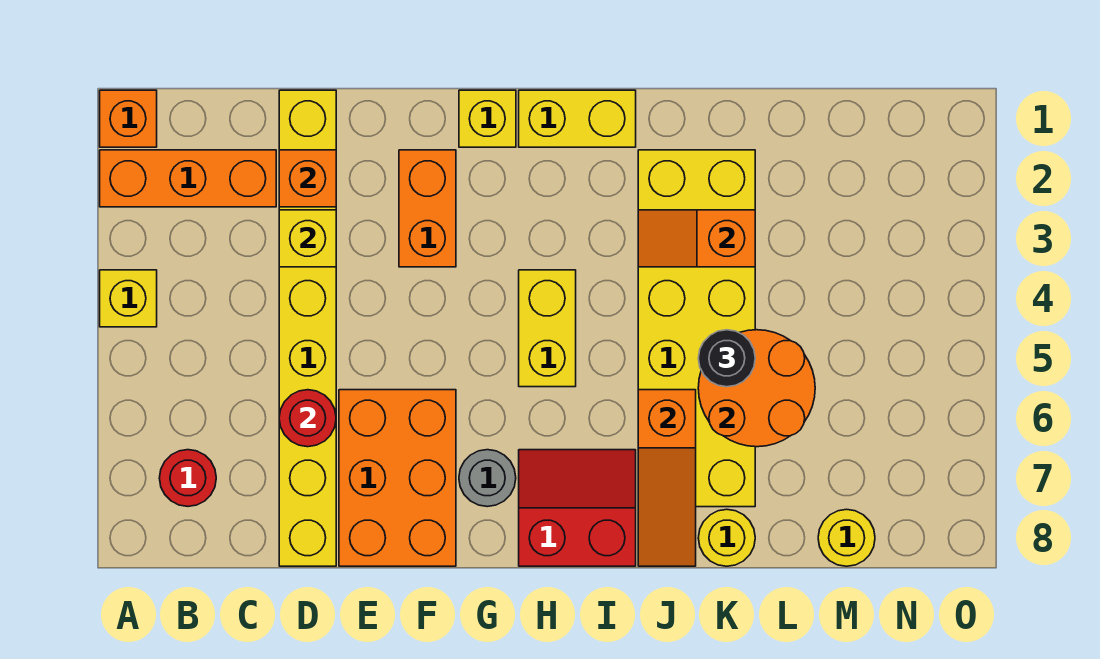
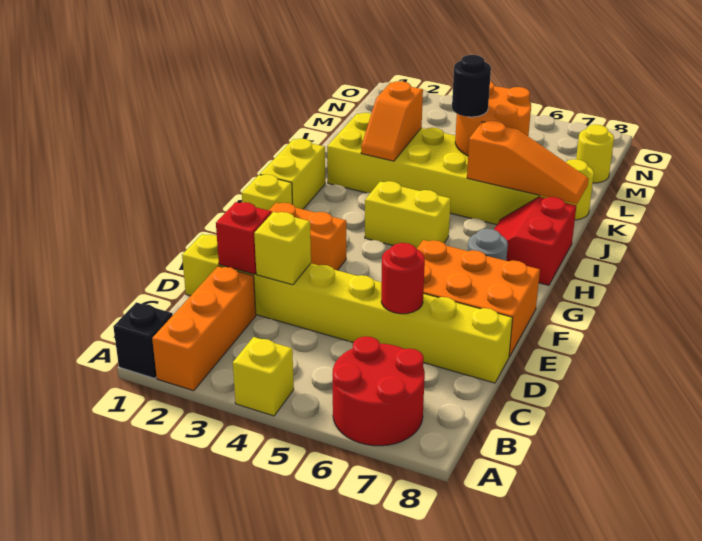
orange 1x1 brick [100,90,157,147] -> black 1x1 brick [113,302,173,378]
red 1x1 round brick [159,450,216,506] -> red 2x2 round brick [332,336,425,446]
orange 1x1 brick [279,150,336,207] -> red 1x1 brick [216,202,272,274]

